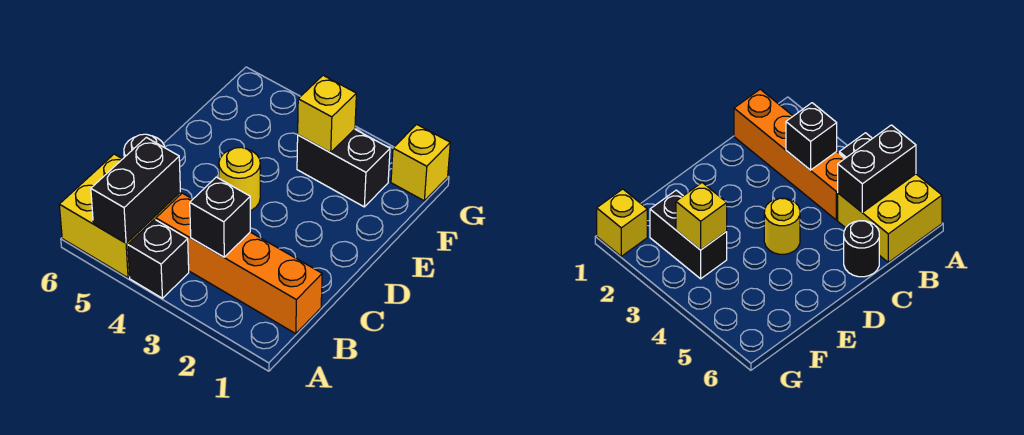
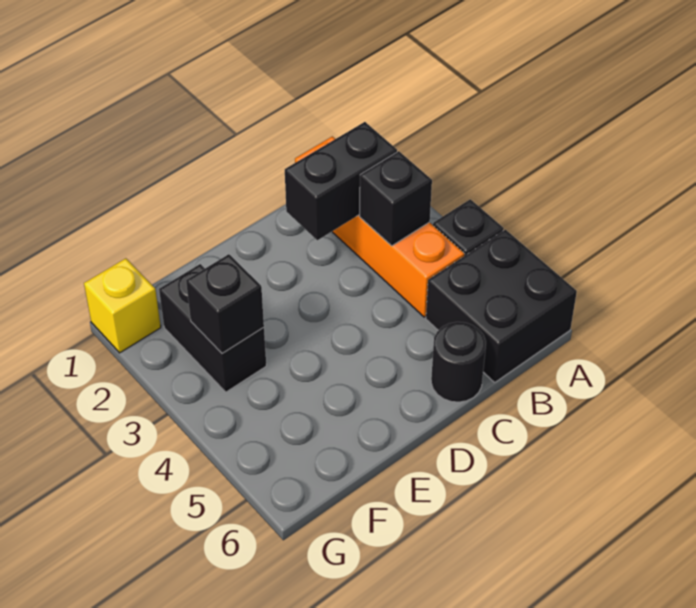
yellow 2x2 brick [59,154,181,278] -> black 2x2 brick [426,230,577,382]
black 1x2 brick [91,137,180,243] -> black 1x2 brick moved to [285,122,397,240]
yellow 1x1 round brick [219,147,260,211] -> none
yellow 1x1 brick [298,75,356,153] -> black 1x1 brick [186,254,264,353]

